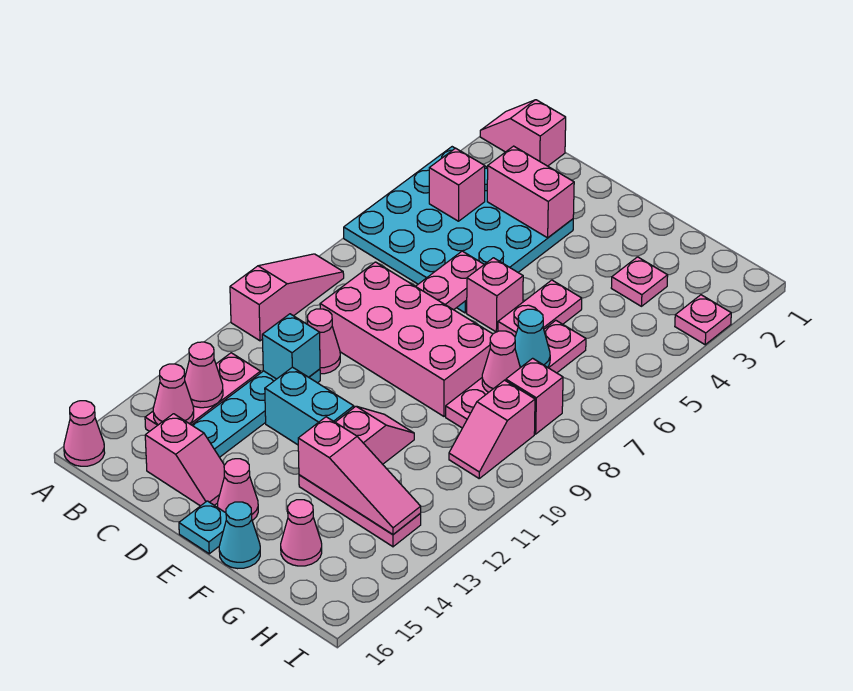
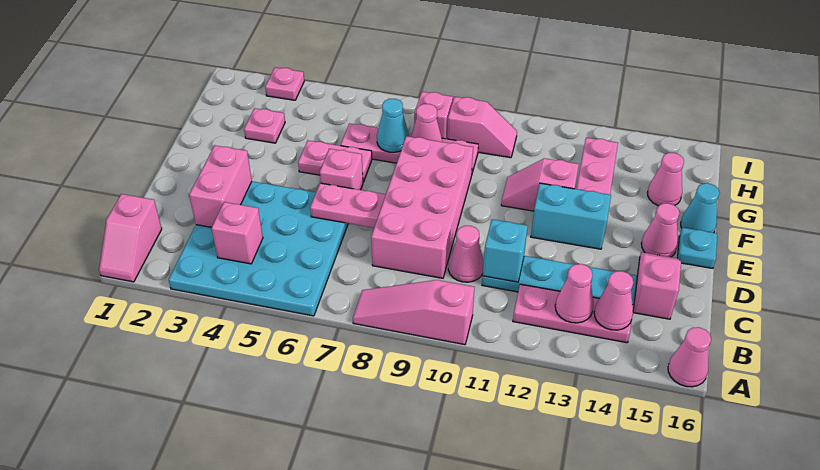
cyan 1x2 brick [265,367,354,445] -> cyan 1x2 brick turned to [531,183,611,249]
pink 1x3 slope [298,417,421,535] -> none

